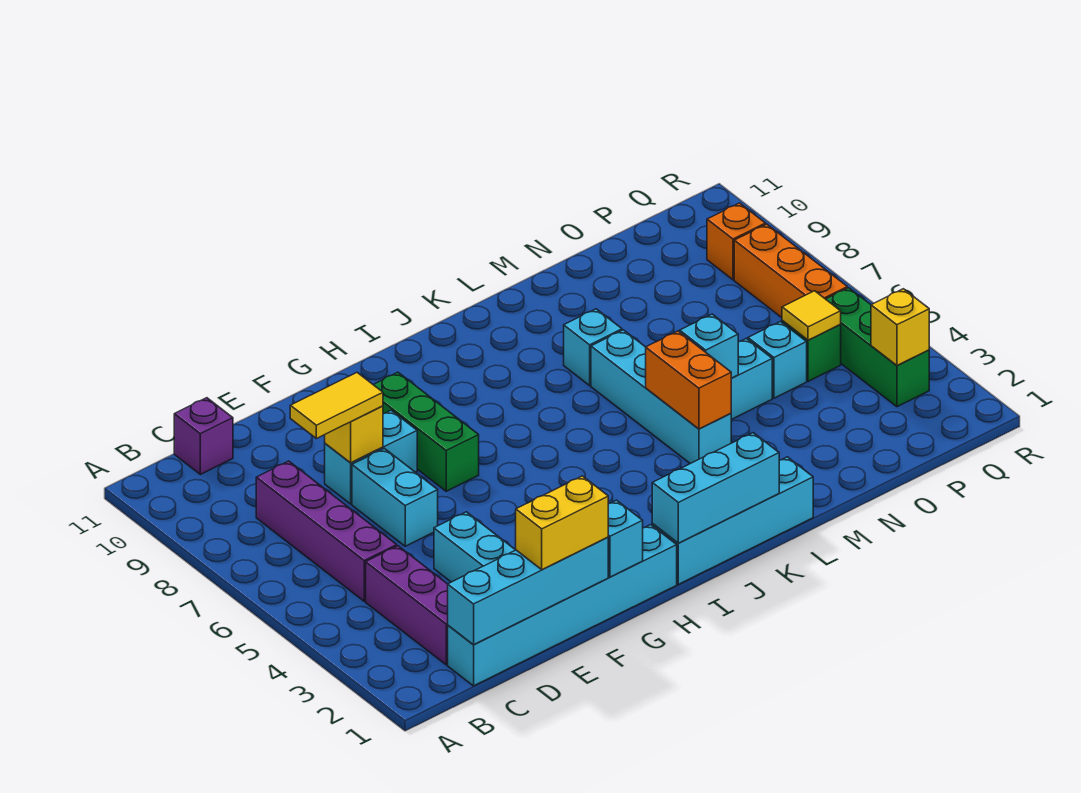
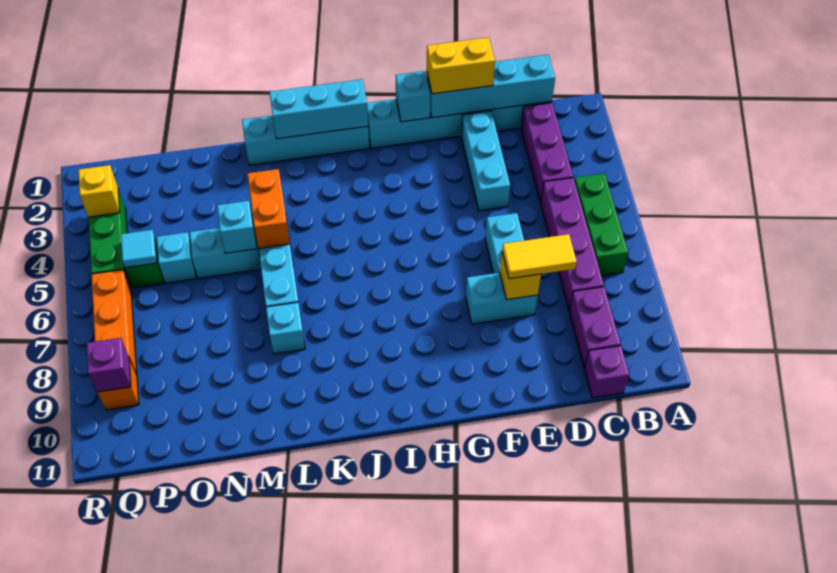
none -> purple 1x2 brick [569,287,621,368]
green 1x3 brick [373,372,479,491] -> green 1x3 brick moved to [574,173,628,276]
yellow 1x1 tile [782,291,841,340] -> cyan 1x1 tile [121,230,157,268]
none -> purple 1x1 brick [87,338,131,392]

